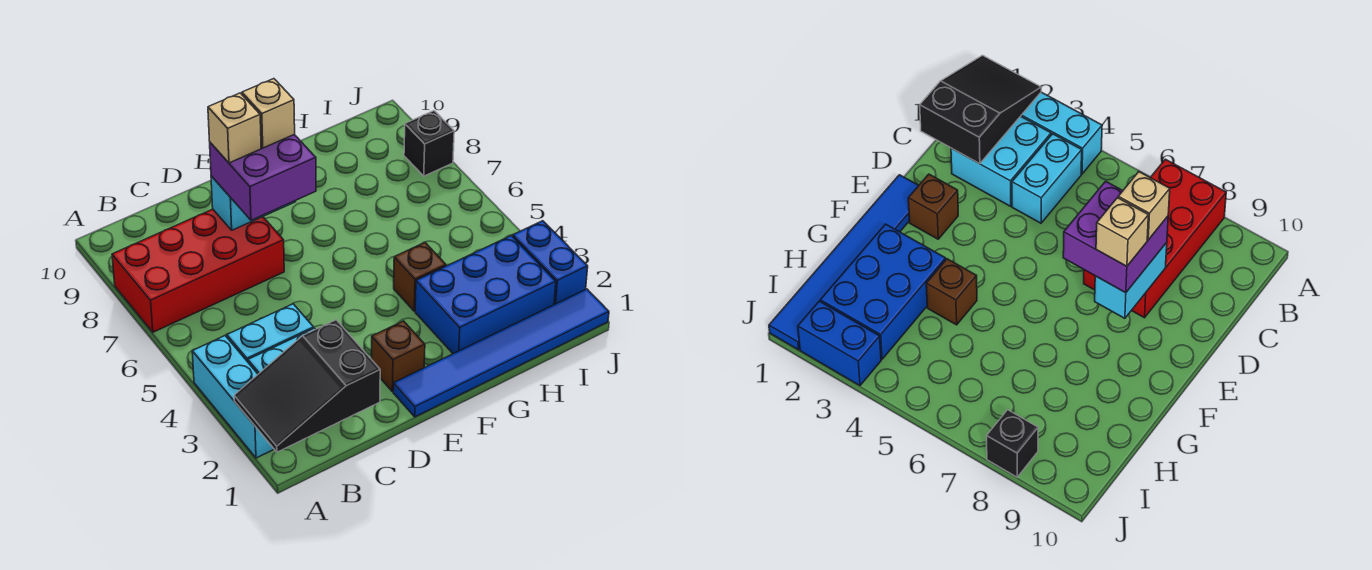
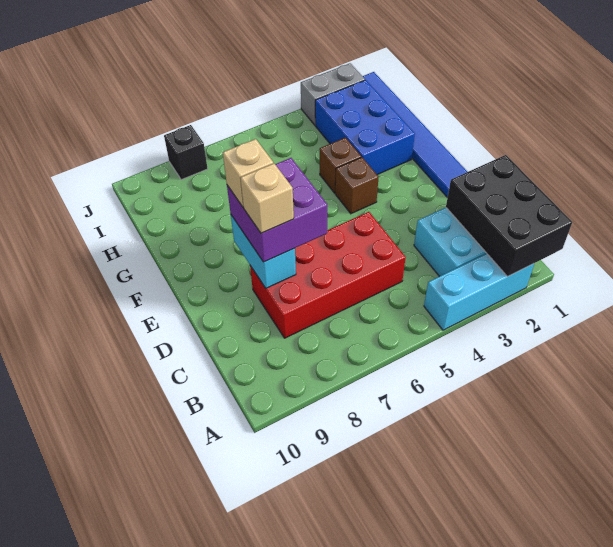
black 2x3 slope [234,320,380,452] -> black 2x3 brick [446,155,572,276]
red 2x4 brick [112,209,284,332] -> red 2x4 brick turned to [250,212,406,338]
cyan 1x2 brick [227,304,314,362] -> none
brown 1x1 brick [372,321,425,392] -> brown 1x1 brick moved to [335,157,379,214]
blue 1x2 brick [513,221,588,305] -> grey 1x2 brick [301,63,365,125]

